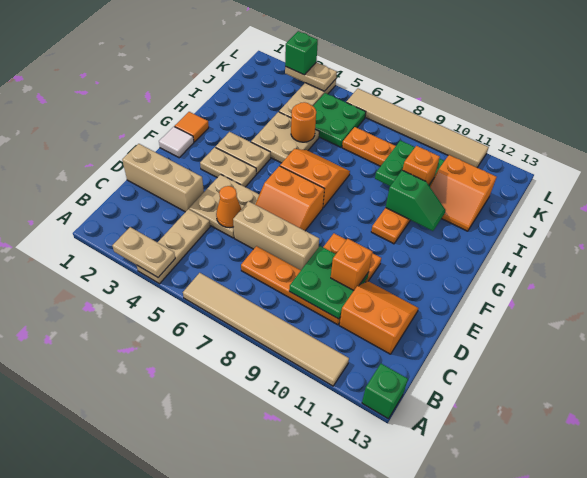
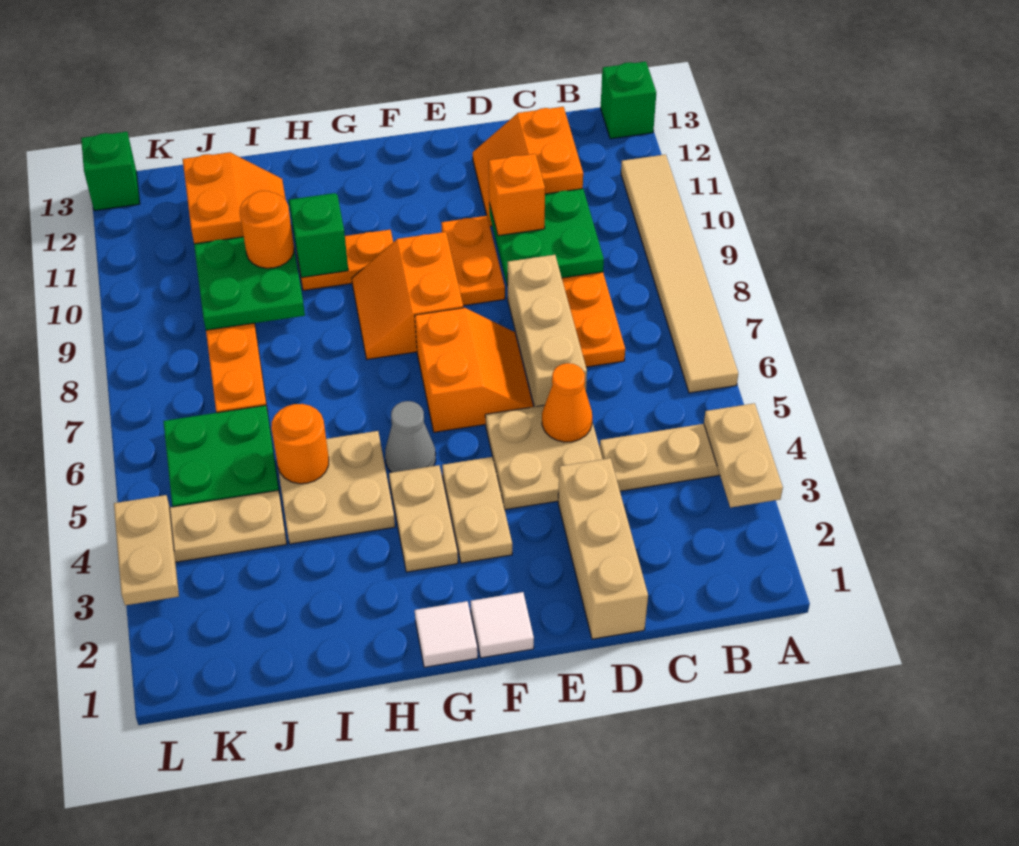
orange 1x1 tile [175,112,209,142] -> white 1x1 tile [415,601,478,667]
none -> grey 1x1 cone [385,401,436,472]
orange 2x2 slope [280,149,350,207] -> orange 2x2 slope moved to [352,232,463,359]
orange 1x1 brick [403,146,440,185] -> orange 1x1 round brick [240,191,294,268]
green 1x1 brick [285,31,318,75] -> green 1x1 brick moved to [81,132,140,211]
tan 1x6 tile [346,89,489,167] -> none

